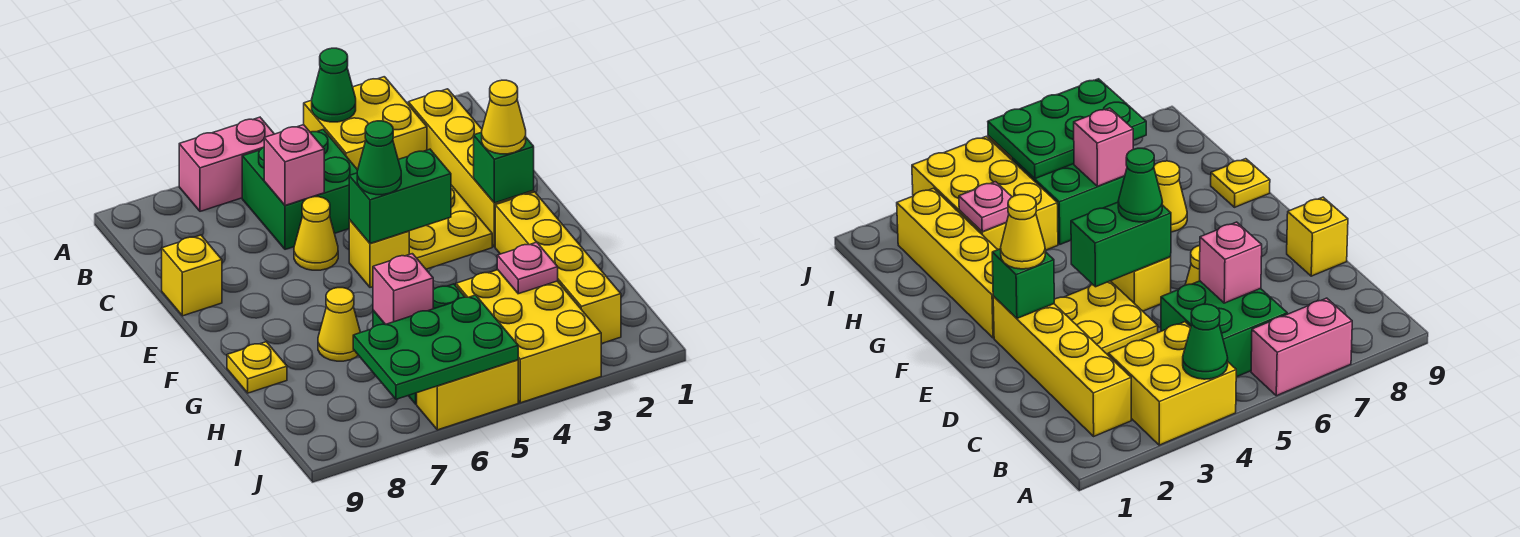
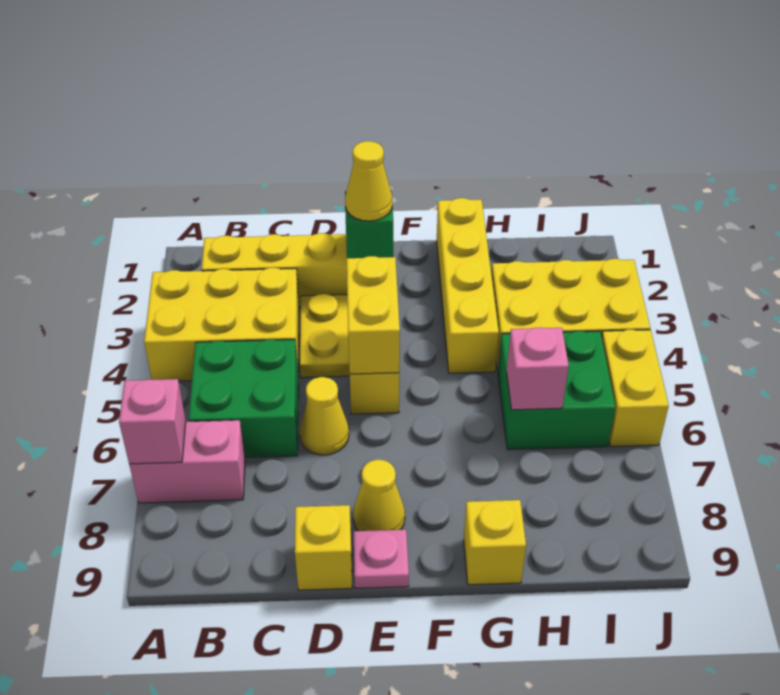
yellow 2x2 brick [304,77,427,170] -> yellow 2x3 brick [144,268,299,381]
green 1x1 cone [312,48,356,122] -> none
pink 1x2 brick [179,117,274,211] -> pink 1x2 brick turned to [129,420,245,503]
pink 1x1 brick [264,125,324,205] -> pink 1x1 brick moved to [119,379,186,464]
green 1x2 brick [349,149,451,243] -> yellow 1x2 brick [347,256,400,374]
green 1x1 cone [357,121,401,195] -> none
yellow 1x4 brick [495,192,621,344] -> yellow 1x4 brick turned to [437,198,499,373]
yellow 1x1 cone [318,288,360,361] -> yellow 1x1 cone moved to [353,460,405,531]
yellow 1x1 plate [227,342,287,393] -> yellow 1x1 brick [464,500,526,585]
pink 1x1 plate [497,242,558,294] -> pink 1x1 plate moved to [354,530,409,588]
green 2x3 plate [353,295,518,399] -> none

